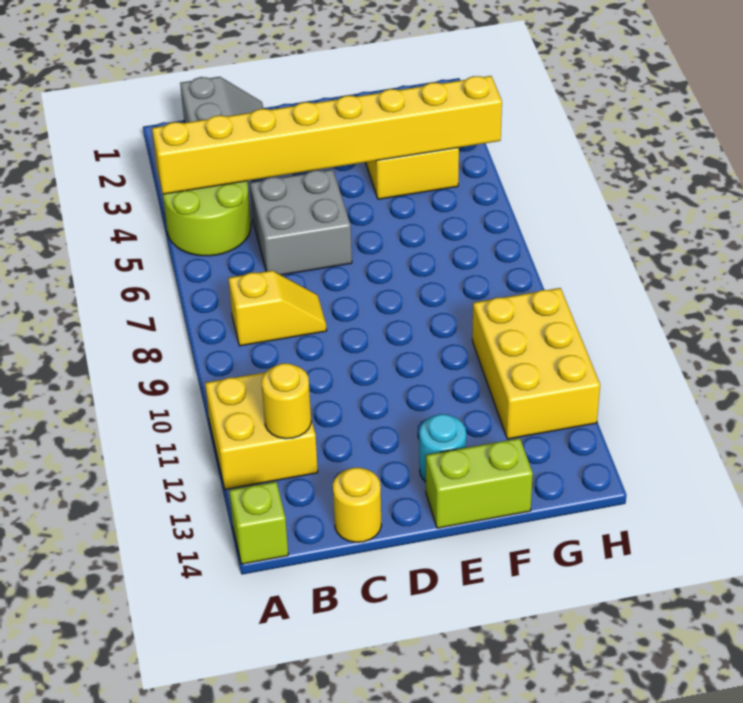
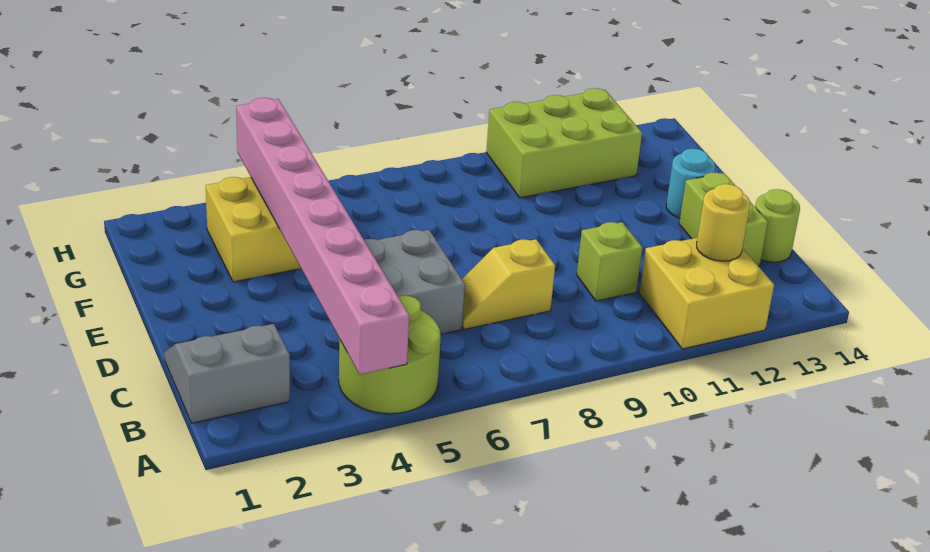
yellow 1x8 brick [152,76,502,194] -> pink 1x8 brick [236,98,409,375]
lime 1x1 brick [229,482,288,564] -> lime 1x1 brick moved to [577,222,643,301]
yellow 1x2 slope [229,271,327,346] -> yellow 1x2 slope turned to [462,239,555,329]
yellow 1x1 round brick [333,468,381,542] -> lime 1x1 round brick [755,189,800,262]
lime 1x2 brick [426,438,533,528] -> lime 1x2 brick moved to [679,173,768,266]
yellow 2x3 brick [472,288,600,439] -> lime 2x3 brick [486,88,642,198]

